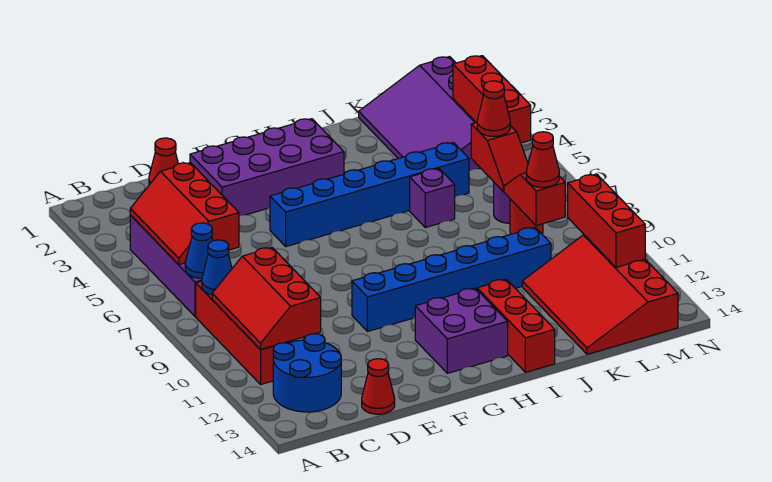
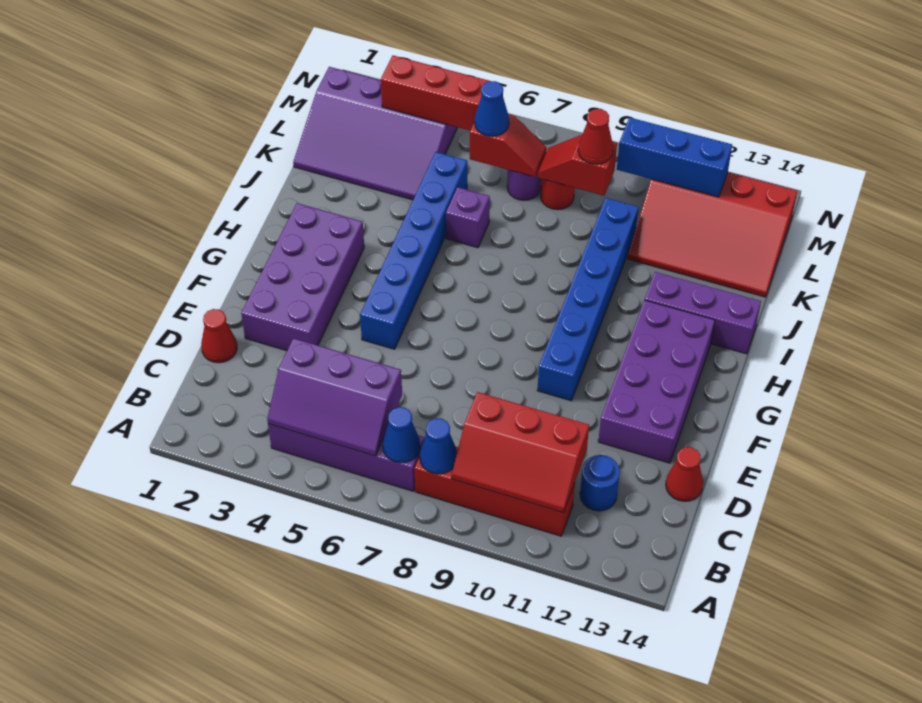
red 2x3 slope [130,163,239,265] -> purple 2x3 slope [267,338,402,456]
blue 2x2 round brick [273,334,341,412] -> blue 1x1 round brick [580,455,620,511]
purple 2x2 brick [415,288,508,373] -> purple 2x4 brick [598,300,715,463]
red 1x3 brick [477,279,555,372] -> purple 1x3 brick [645,272,761,354]
red 1x1 cone [477,81,510,136] -> blue 1x1 cone [475,81,509,136]
red 1x3 brick [568,174,645,267] -> blue 1x3 brick [617,117,732,197]

